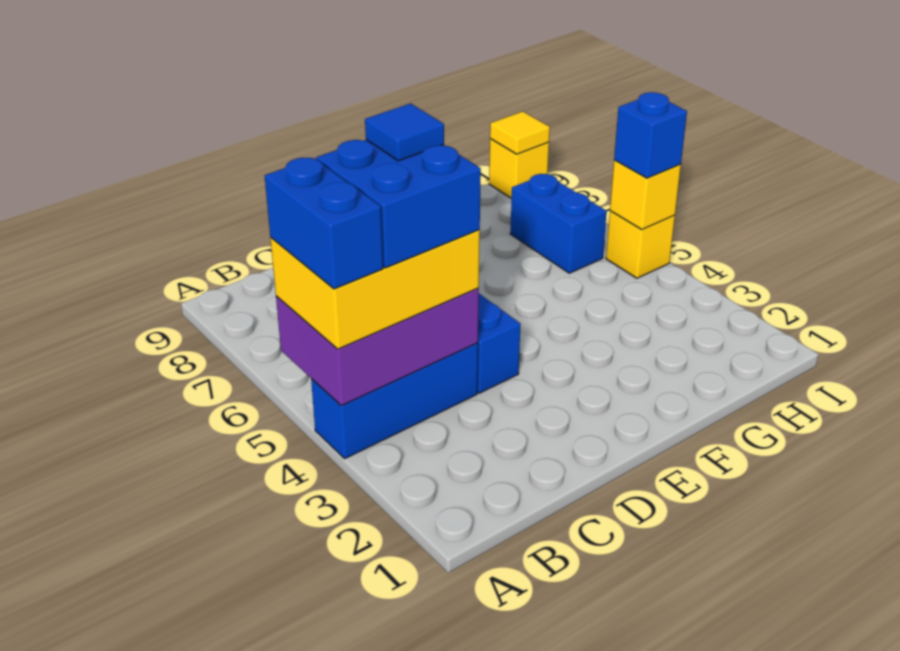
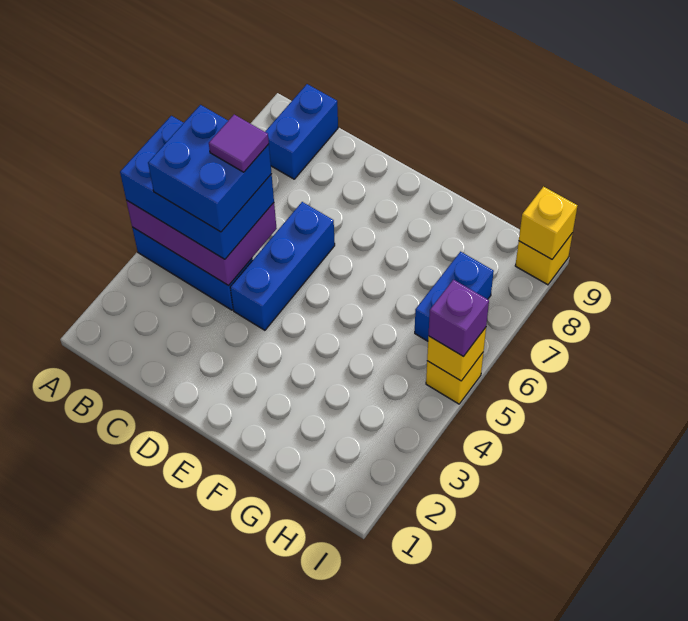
yellow 2x3 brick [270,230,480,349] -> blue 2x3 brick [120,116,274,259]
blue 1x2 brick [265,158,383,289] -> blue 1x2 brick moved to [265,84,338,179]
blue 1x1 tile [365,104,444,161] -> purple 1x1 tile [209,115,269,172]
blue 1x1 brick [614,92,687,178] -> purple 1x1 brick [428,280,489,357]
yellow 1x1 tile [490,111,550,154] -> yellow 1x1 brick [519,187,577,259]

